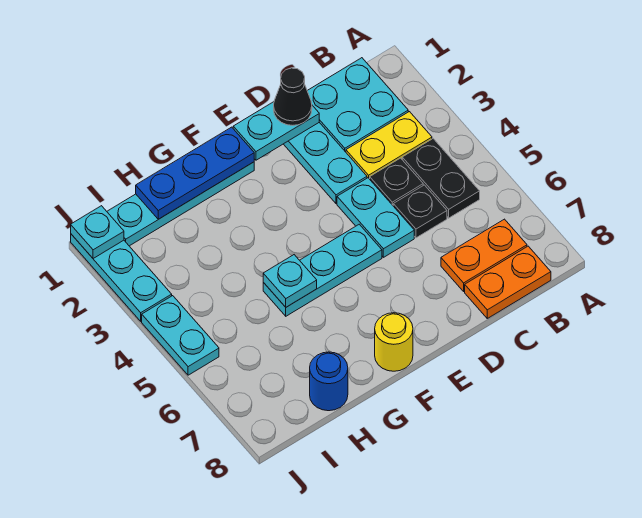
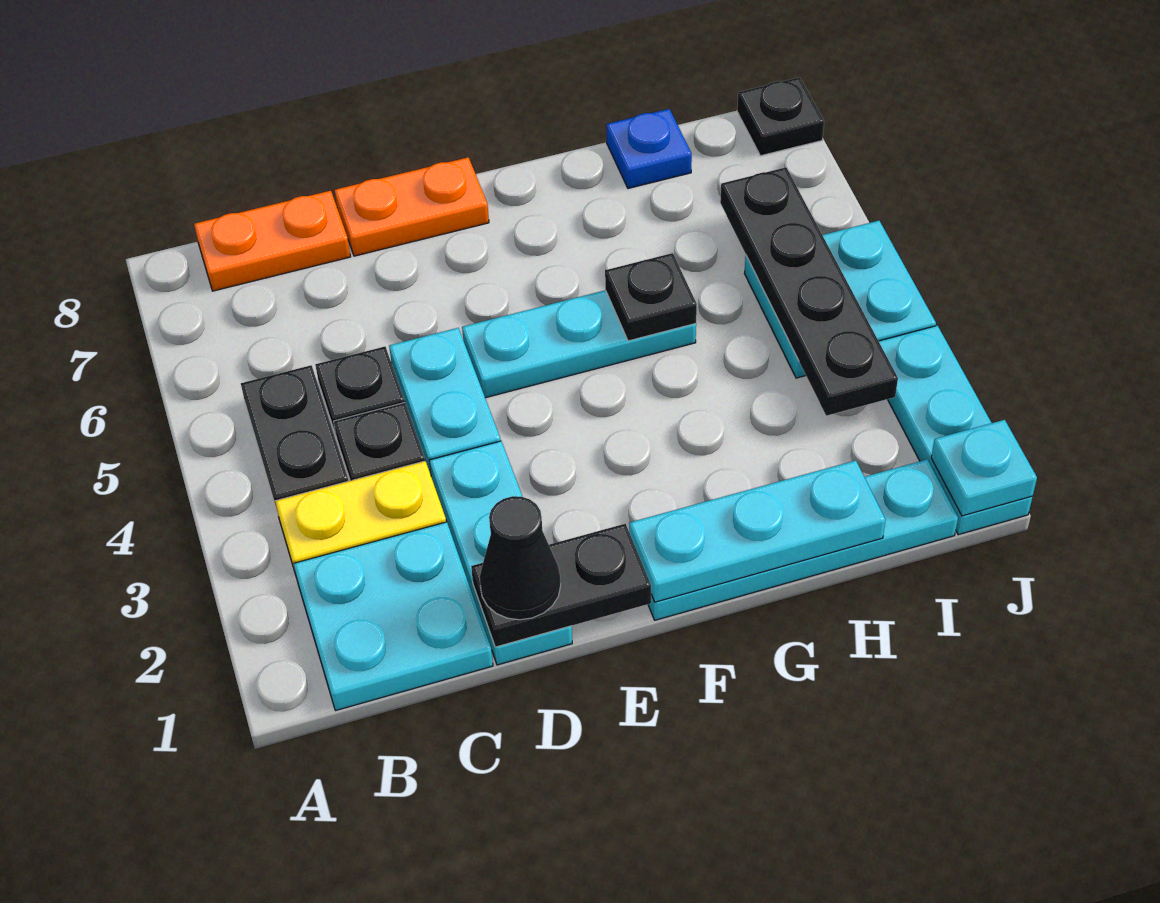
orange 1x2 plate [441,219,527,291] -> orange 1x2 plate moved to [335,157,489,256]
cyan 1x2 plate [233,102,319,160] -> black 1x2 plate [471,524,651,647]
blue 1x3 plate [136,127,254,219] -> cyan 1x3 plate [629,461,886,602]
yellow 1x1 round brick [375,313,413,371] -> none
cyan 1x1 plate [263,255,317,307] -> black 1x1 plate [605,253,697,341]
blue 1x1 round brick [310,352,348,411] -> blue 1x1 plate [606,109,692,188]
none -> black 1x4 plate [720,167,898,416]
cyan 1x2 plate [142,296,219,375] -> cyan 2x2 plate [745,221,936,378]
none -> black 1x1 plate [737,77,824,156]

